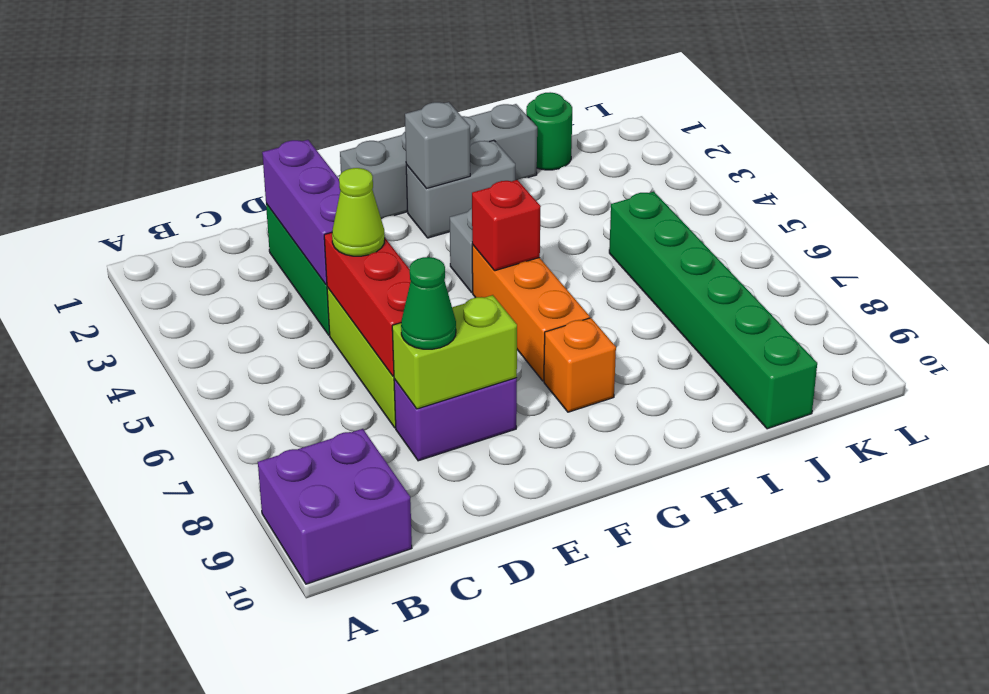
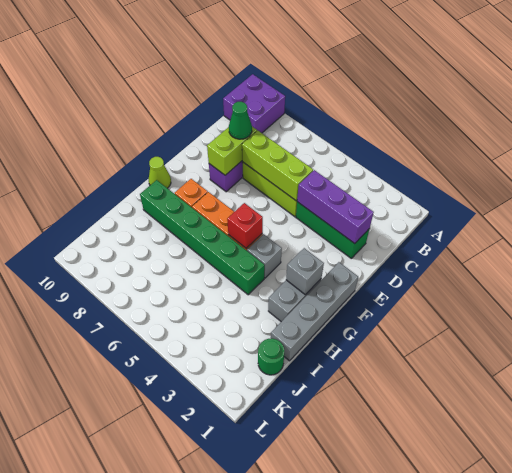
red 1x3 brick [324,232,411,376] -> lime 1x3 brick [242,130,313,201]
lime 1x1 cone [332,168,385,256] -> lime 1x1 cone moved to [149,157,171,188]
green 1x6 brick [609,192,817,429] -> green 1x6 brick moved to [140,180,265,295]

